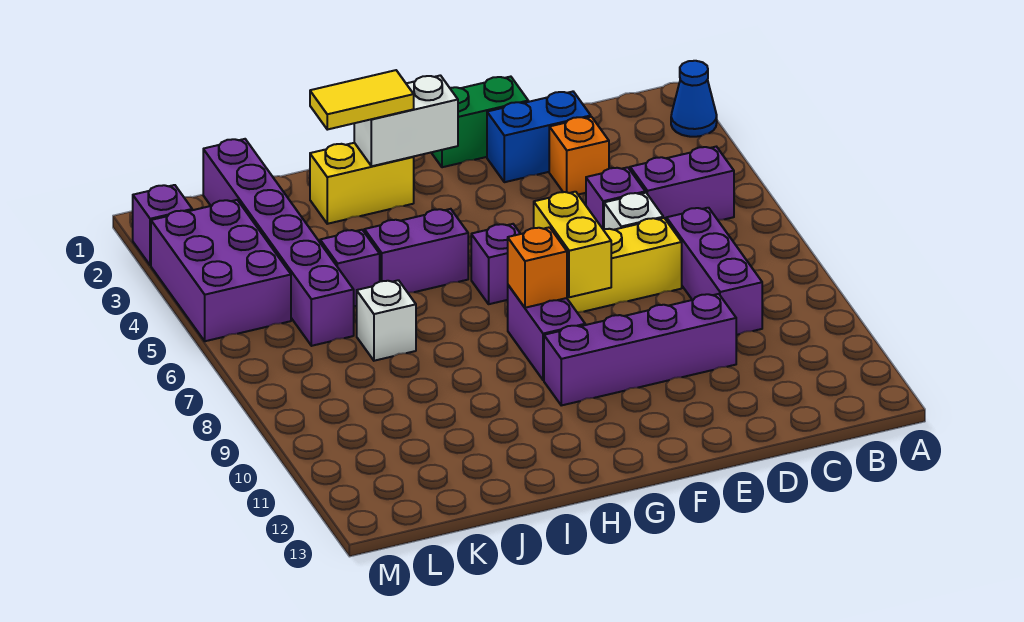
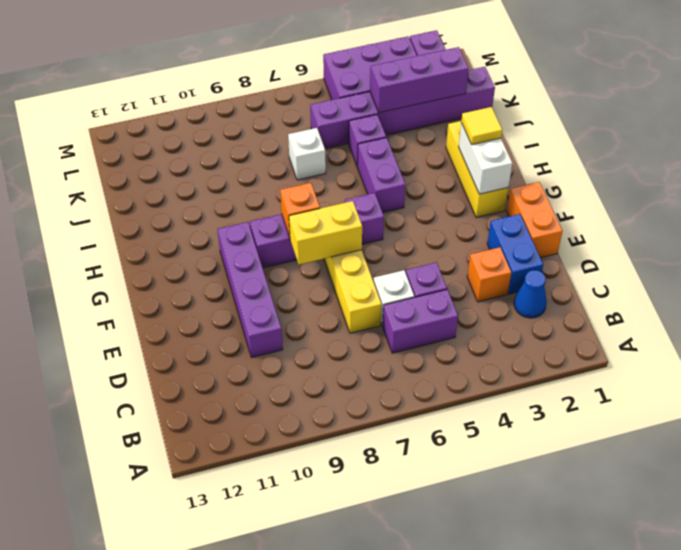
blue 1x1 cone [671,61,717,137] -> blue 1x1 cone moved to [514,270,547,318]
purple 1x2 brick [630,147,734,220] -> purple 1x2 brick turned to [383,290,458,353]
purple 1x3 brick [666,208,762,335] -> purple 1x3 brick moved to [370,47,469,113]
green 1x2 brick [431,77,528,167] -> orange 1x2 brick [507,182,563,258]
yellow 1x2 brick [310,143,414,224] -> yellow 1x3 brick [446,121,508,218]
yellow 1x2 tile [310,70,414,130] -> yellow 1x1 tile [461,107,502,145]

